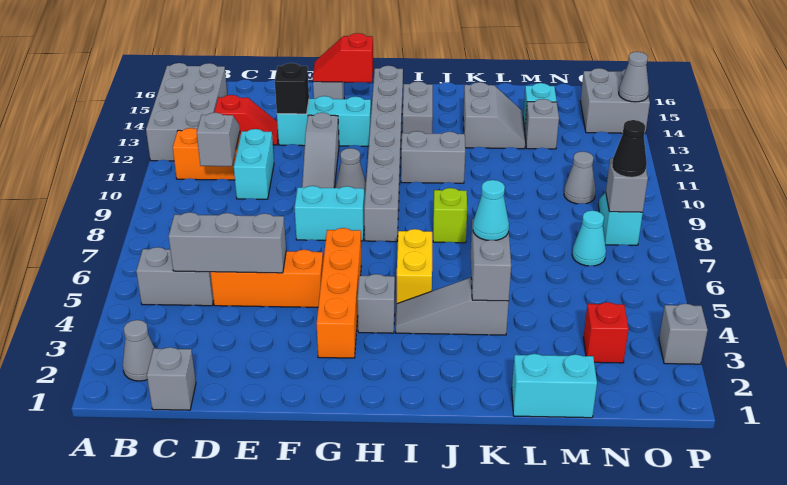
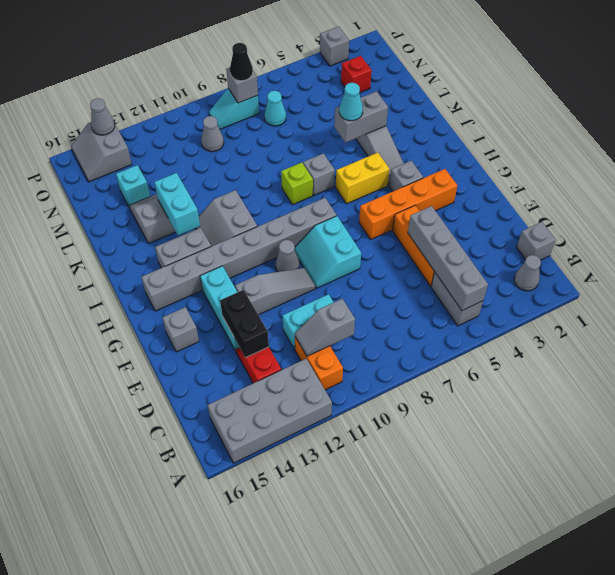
grey 1x3 brick [169,212,286,273] -> grey 1x4 brick [408,206,488,310]
black 1x1 brick [275,63,309,114] -> black 1x2 brick [220,290,269,358]
red 1x2 slope [313,33,373,82] -> none
cyan 1x2 brick [512,354,597,418] -> cyan 1x2 brick moved to [154,173,200,236]
grey 1x1 brick [525,99,559,149] -> grey 1x1 brick moved to [303,153,335,195]
grey 2x2 brick [580,68,650,134] -> grey 2x2 slope [71,122,132,182]

